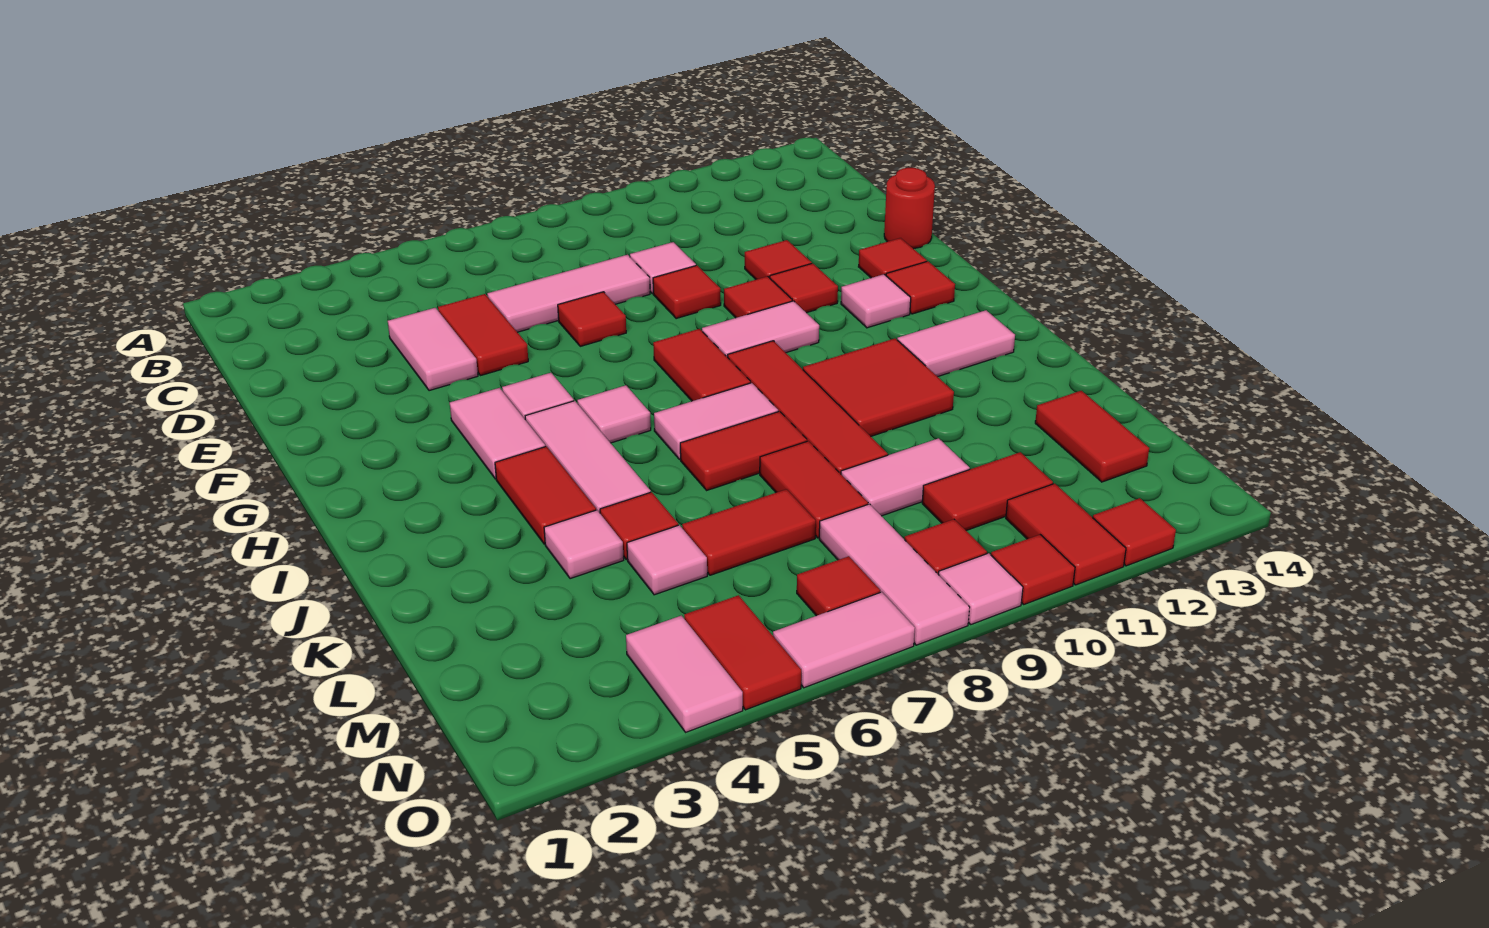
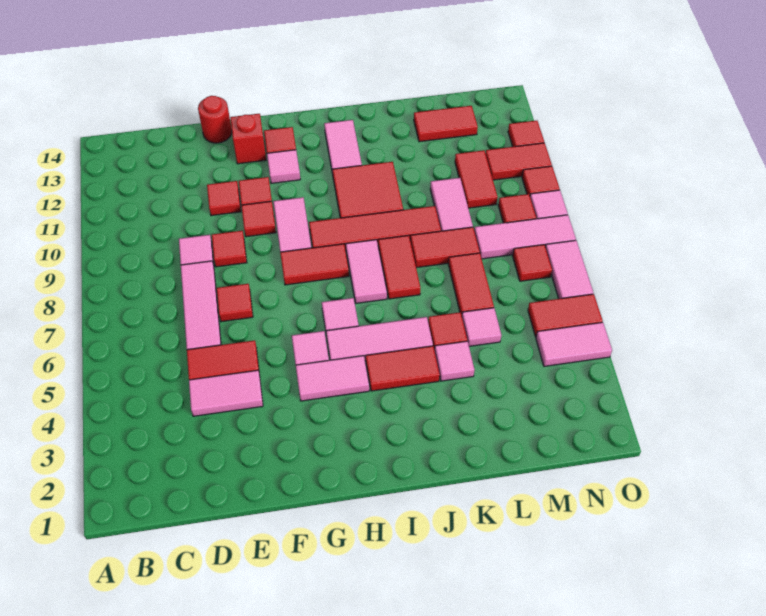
red 1x1 tile [859,238,927,278] -> red 1x1 brick [230,114,266,164]

